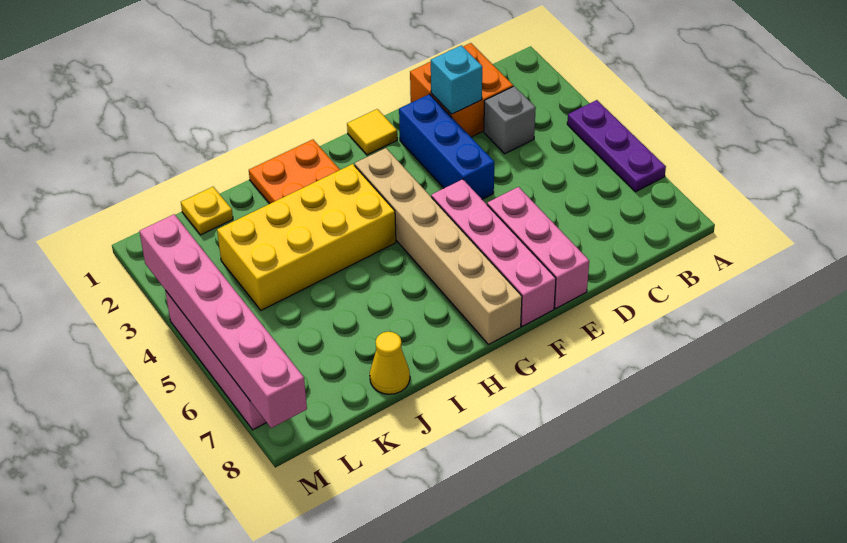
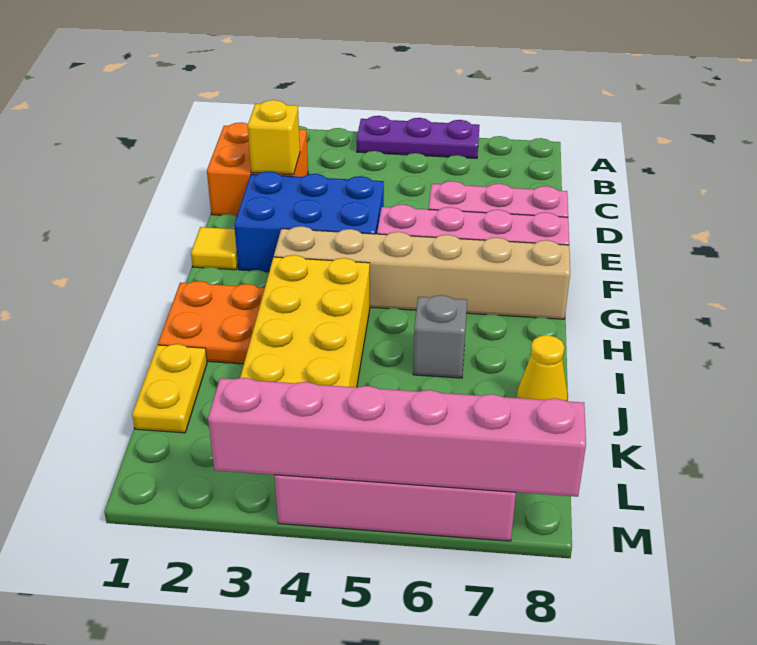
grey 1x1 brick [484,86,536,154] -> grey 1x1 brick moved to [413,295,467,378]
cyan 1x1 brick [431,45,482,114] -> yellow 1x1 brick [248,100,300,175]
blue 1x3 brick [399,94,494,199] -> blue 2x3 brick [234,171,384,272]
yellow 1x1 plate [181,187,233,235] -> yellow 1x2 plate [132,344,207,433]

